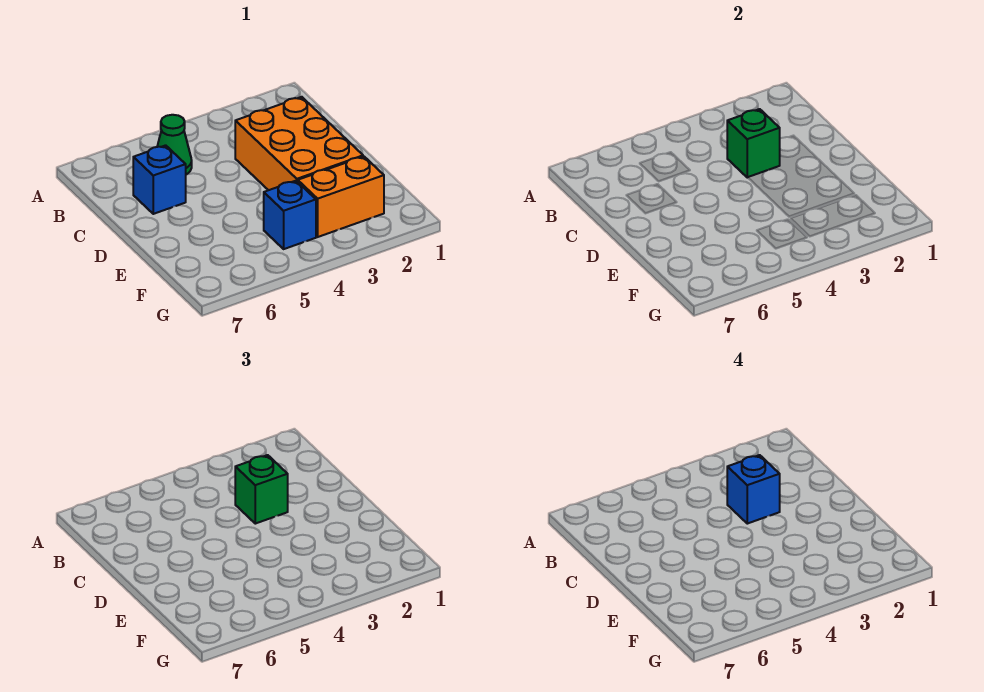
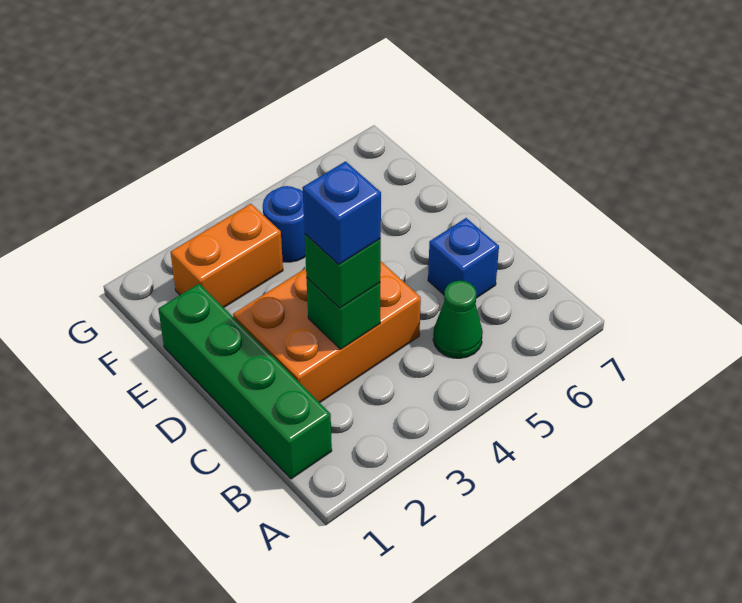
none -> green 1x4 brick [158,284,332,479]
orange 2x3 brick [235,97,363,190] -> orange 2x3 brick turned to [233,262,421,403]
blue 1x1 brick [264,181,316,249] -> blue 1x1 round brick [263,186,305,262]

